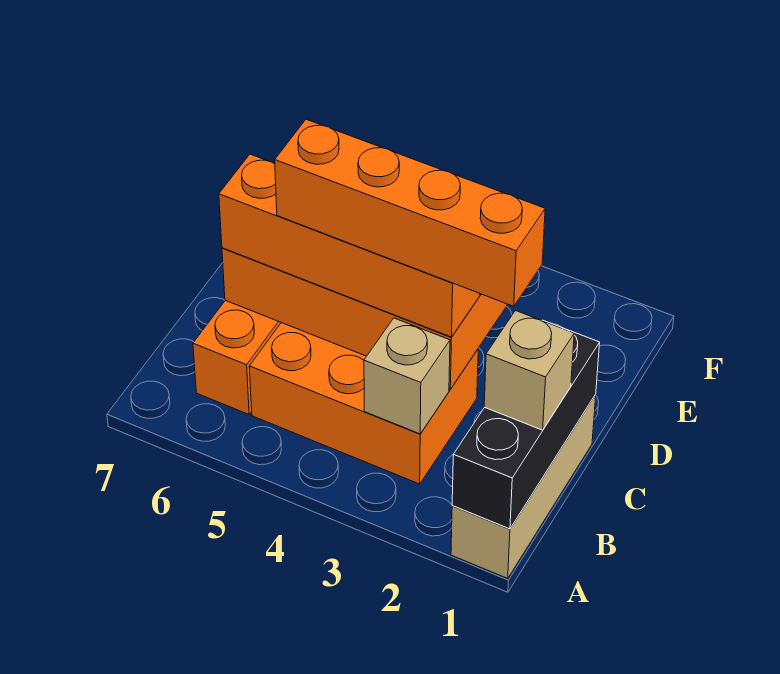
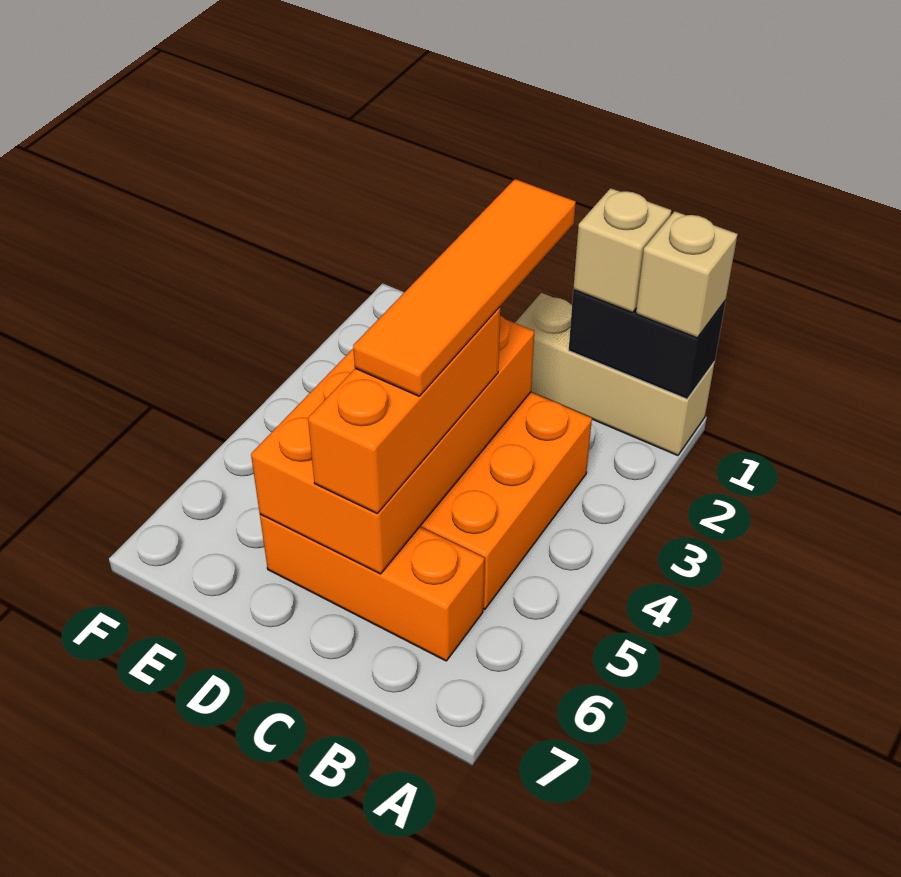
black 1x3 brick [452,320,600,529] -> black 1x2 brick [569,290,726,399]
tan 1x1 brick [364,318,450,434] -> tan 1x1 brick moved to [636,211,738,338]
orange 1x4 brick [275,119,545,306] -> orange 1x4 tile [353,179,576,396]
orange 1x4 brick [219,154,480,337] -> orange 1x3 brick [308,307,500,513]

